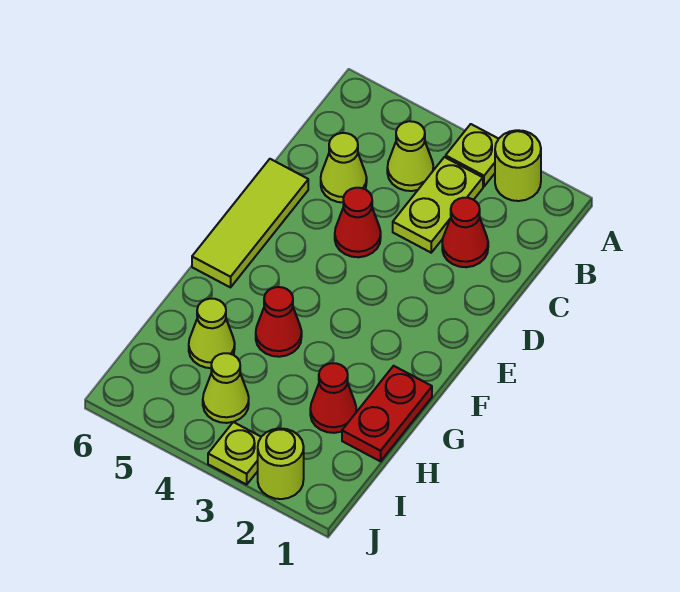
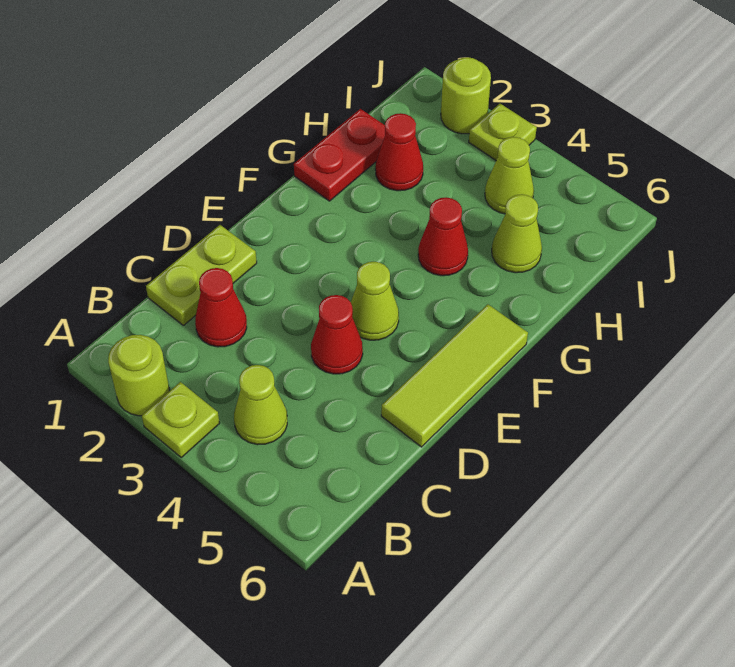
lime 1x2 plate [393,157,483,253] -> lime 1x2 plate moved to [146,225,257,326]
lime 1x1 cone [321,133,367,202] -> lime 1x1 cone moved to [351,262,399,340]

